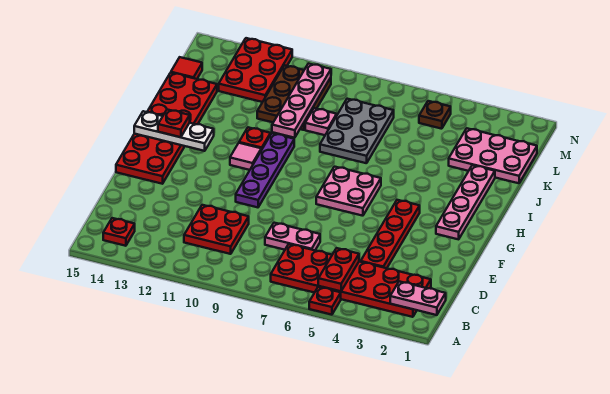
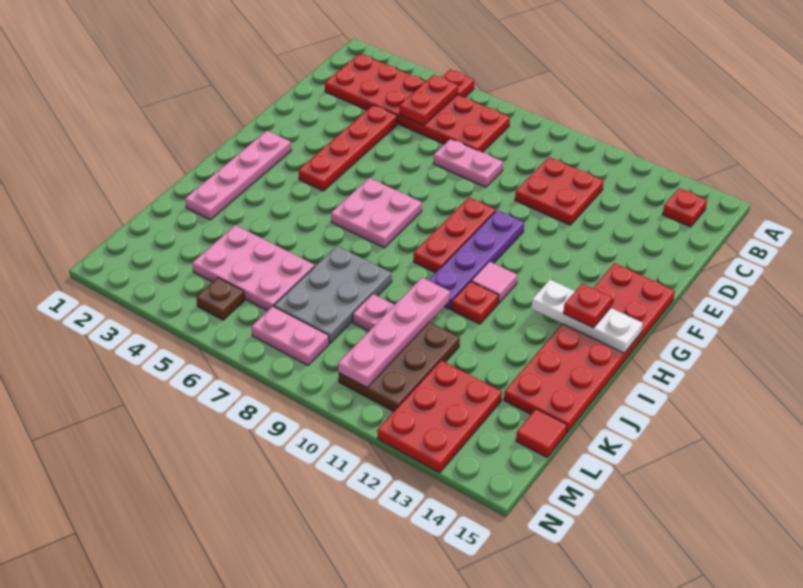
pink 1x2 plate [390,281,446,315] -> pink 1x2 plate moved to [252,306,329,365]
none -> red 1x3 plate [414,197,496,273]
pink 2x3 plate [449,128,537,183] -> pink 2x3 plate moved to [192,225,315,311]

